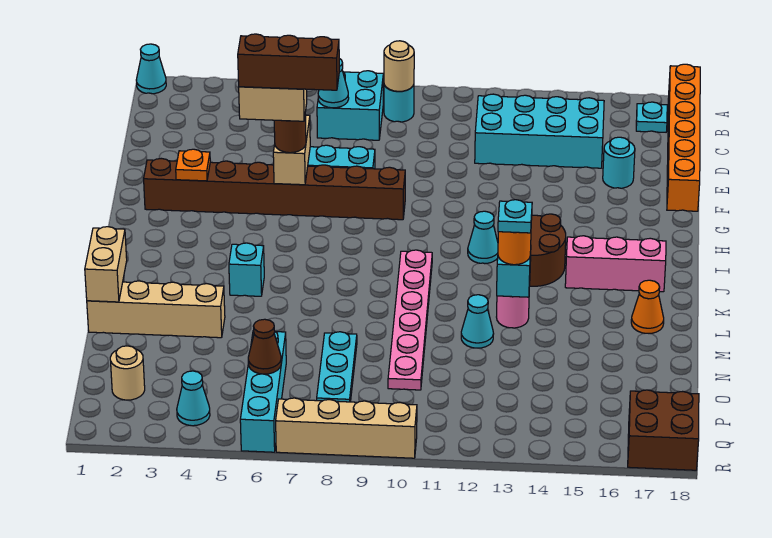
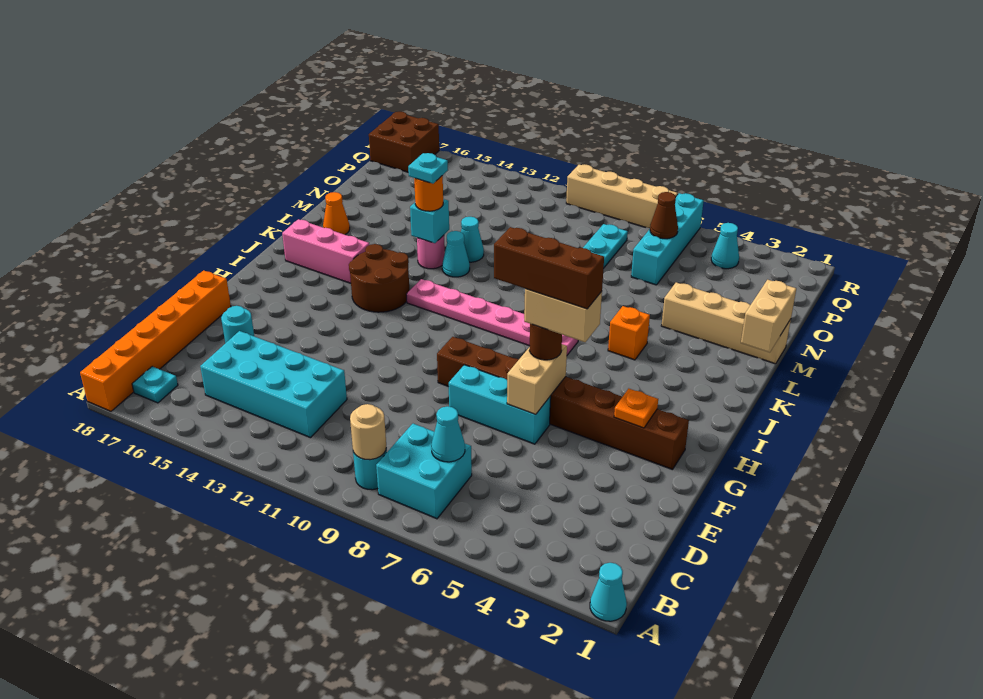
cyan 1x1 cone [468,211,498,264] -> cyan 1x1 cone moved to [442,231,470,277]
pink 1x6 plate [388,250,432,390] -> pink 1x6 plate turned to [406,279,578,355]
cyan 1x1 brick [229,243,264,296] -> orange 1x1 brick [608,306,650,360]
tan 1x1 round brick [110,346,145,400] -> none

